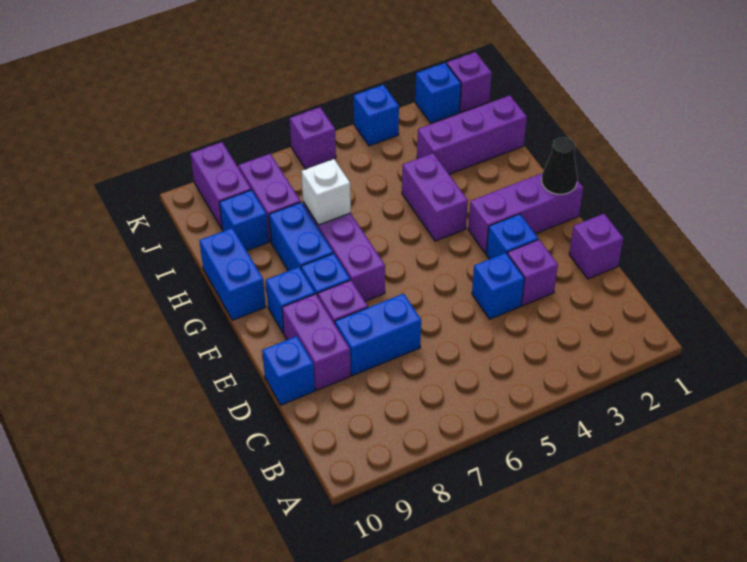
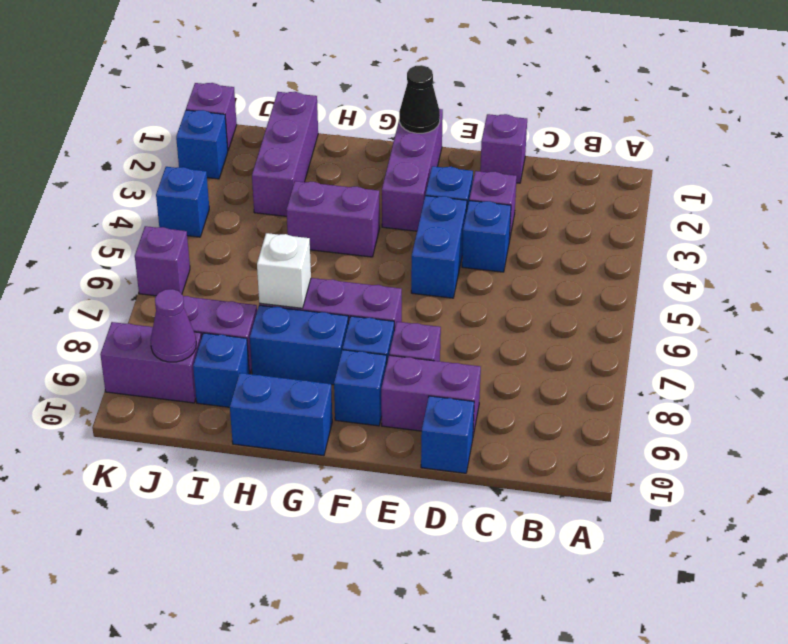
blue 1x2 brick [335,294,421,376] -> blue 1x2 brick moved to [411,196,467,298]
none -> purple 1x1 cone [151,289,196,362]

